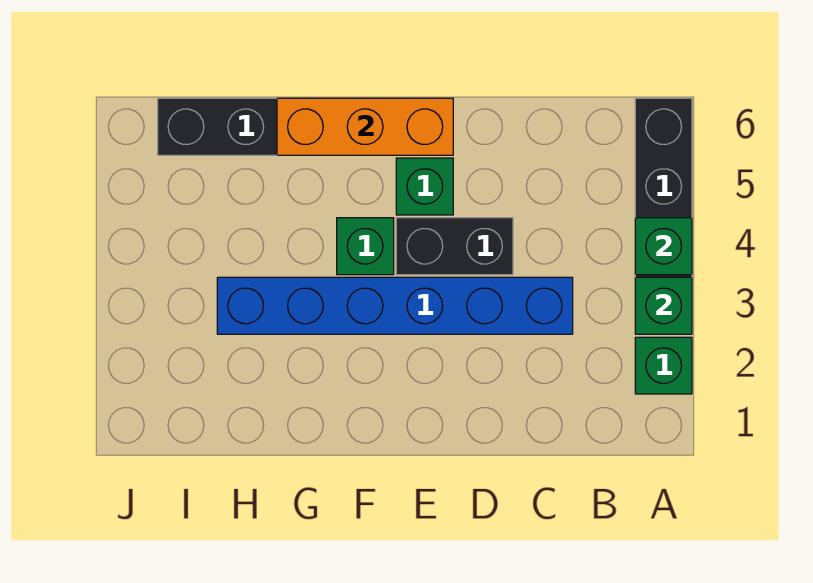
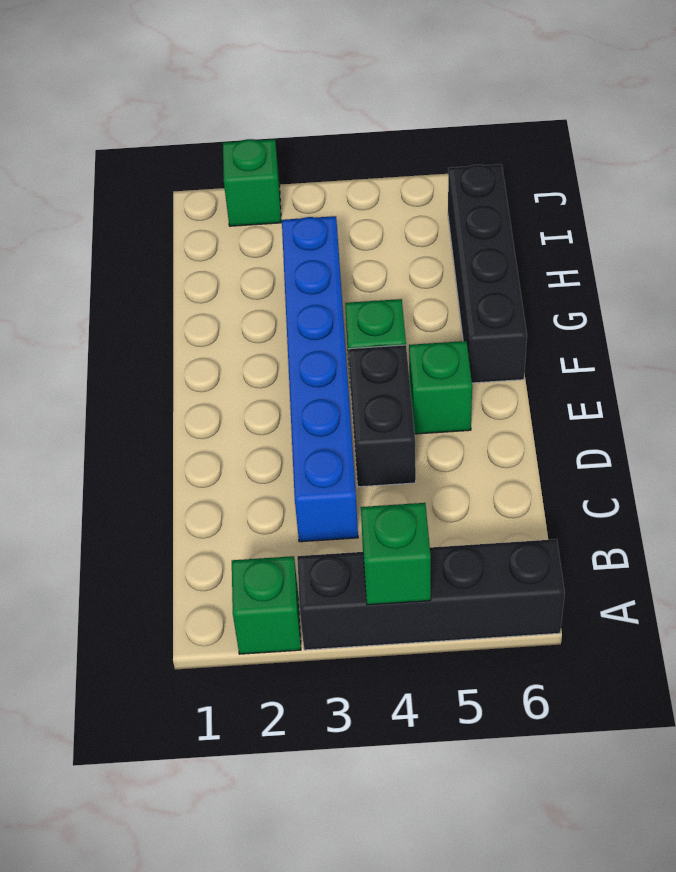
green 1x1 brick [635,277,692,334] -> green 1x1 brick moved to [223,139,281,226]
orange 1x3 brick [277,98,453,155] -> none

